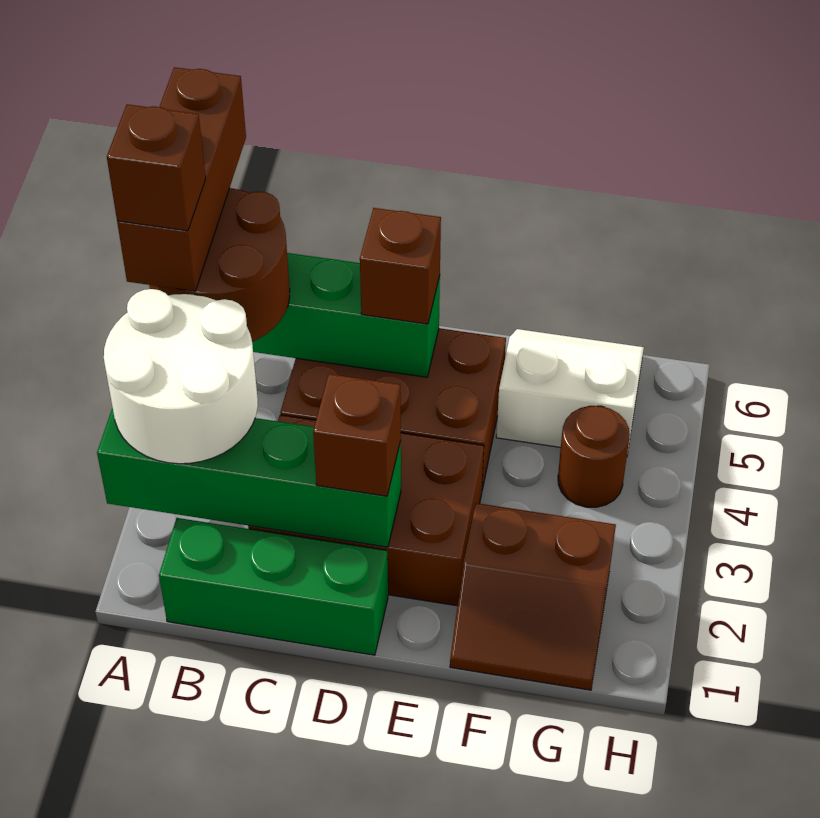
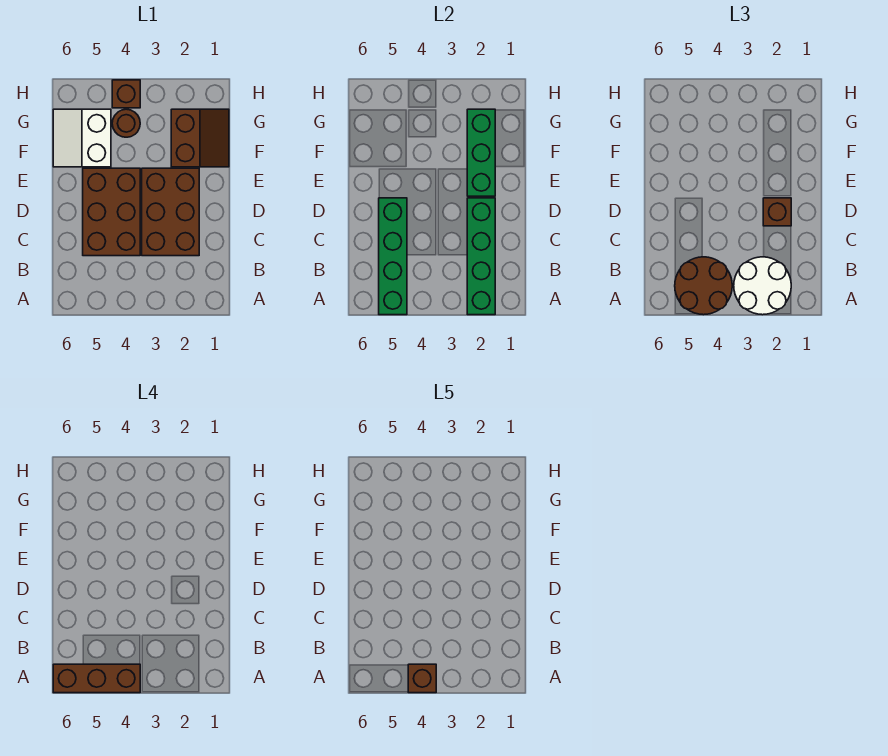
green 1x3 brick [159,518,388,655] -> green 1x3 brick moved to [467,109,495,196]
brown 1x1 brick [360,208,441,324] -> brown 1x1 brick moved to [112,80,140,108]

